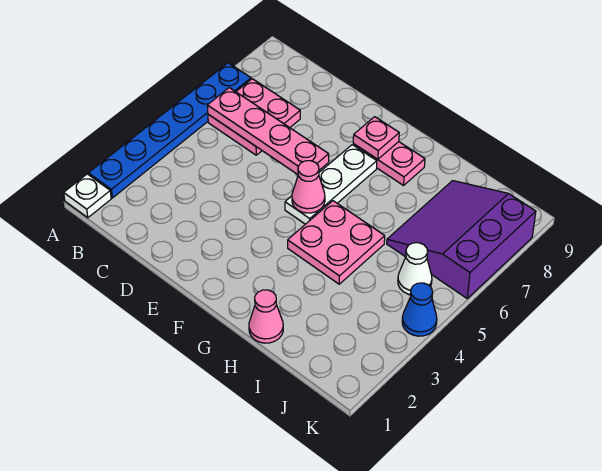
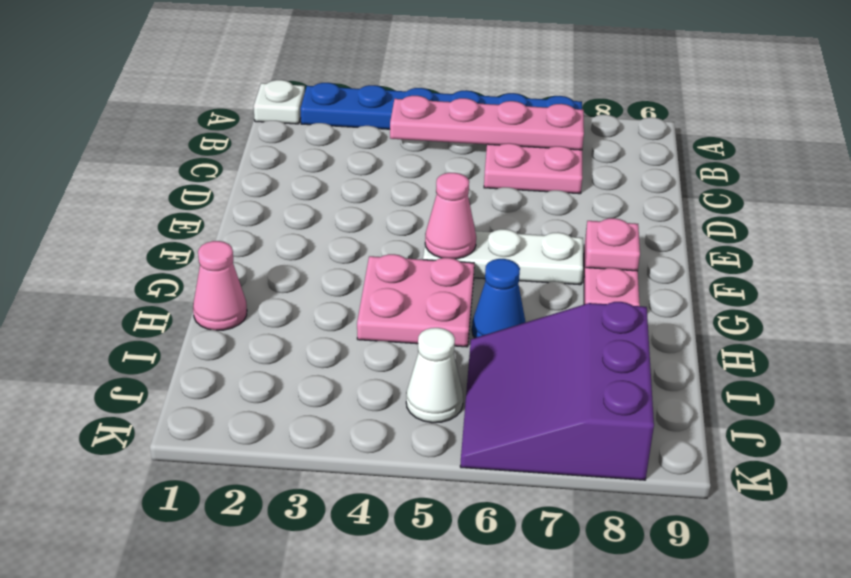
pink 1x4 plate [207,88,329,175] -> pink 1x4 plate turned to [390,96,584,150]
purple 3x3 slope [387,181,536,298] -> purple 3x3 slope turned to [460,302,654,480]
blue 1x1 cone [402,283,437,336] -> blue 1x1 cone moved to [472,259,525,338]

